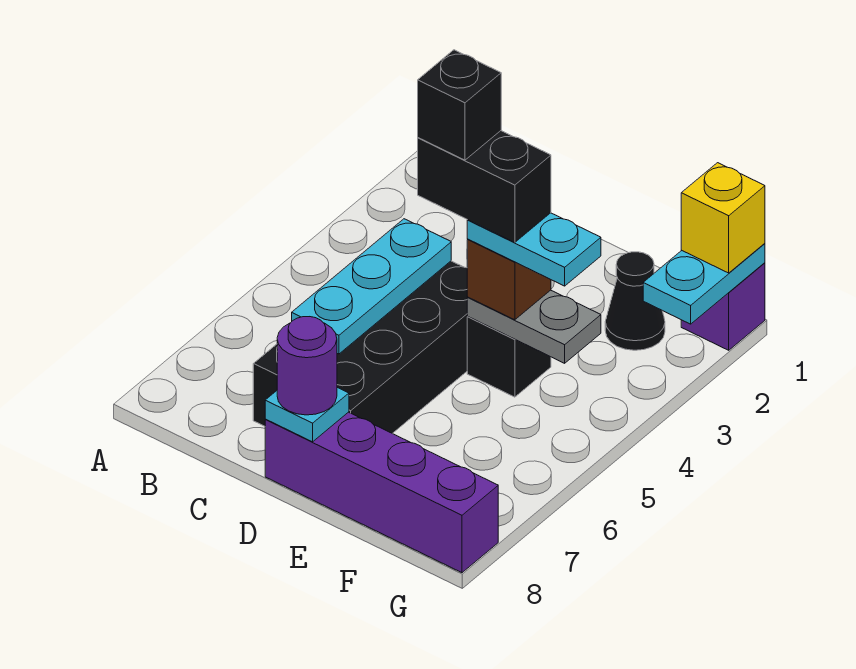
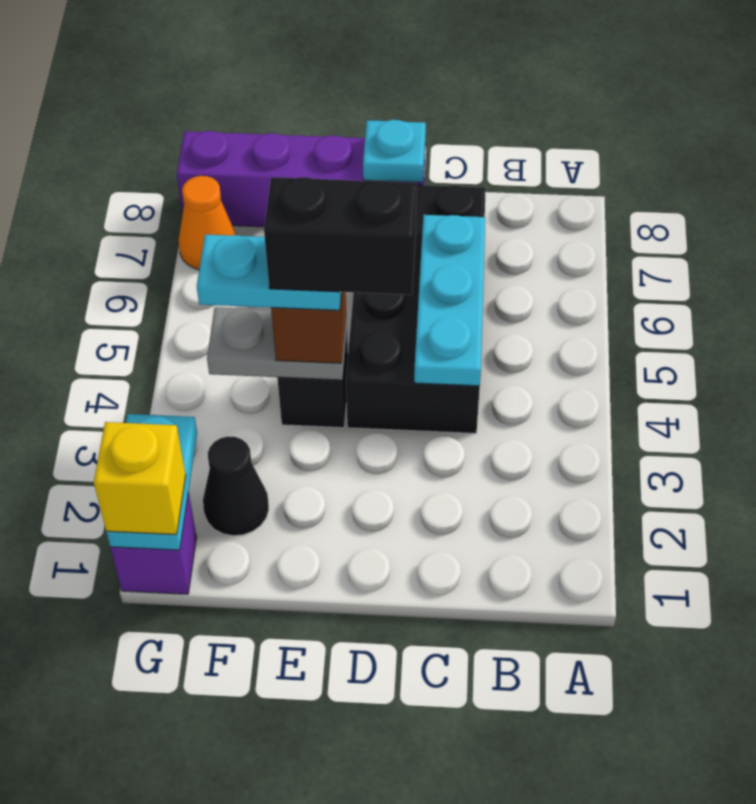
black 1x1 brick [418,50,501,160] -> none
purple 1x1 round brick [277,317,337,415] -> none
none -> orange 1x1 cone [179,176,236,270]

